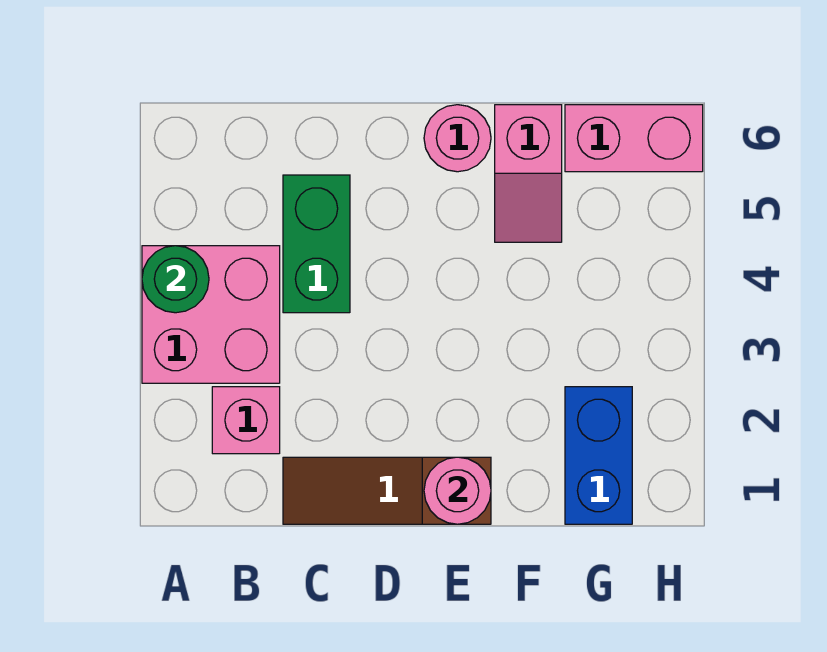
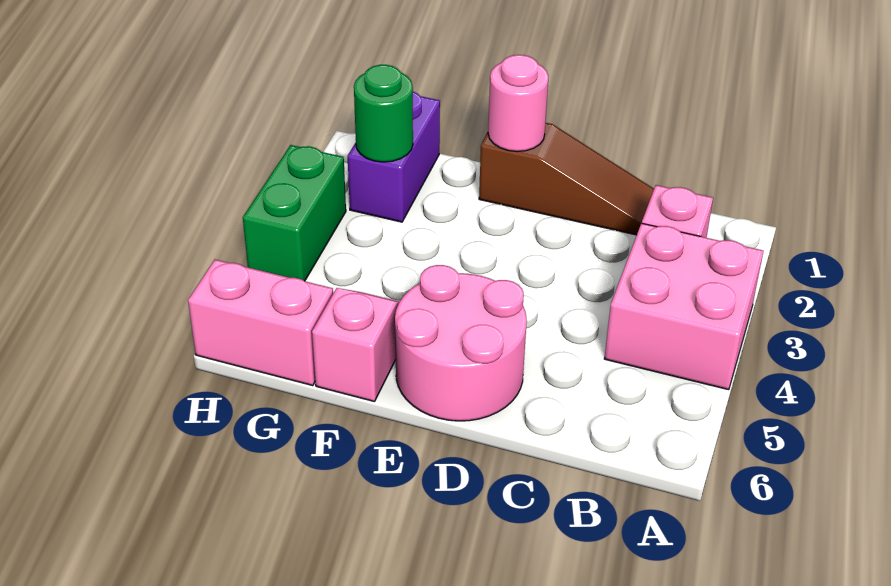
green 1x1 round brick [142,246,209,313] -> green 1x1 round brick moved to [354,65,413,162]
green 1x2 brick [283,175,350,313] -> green 1x2 brick moved to [243,145,346,281]
pink 1x1 round brick [424,105,491,172] -> pink 2x2 round brick [395,265,527,421]
blue 1x2 brick [565,387,632,524] -> purple 1x2 brick [348,92,440,222]

